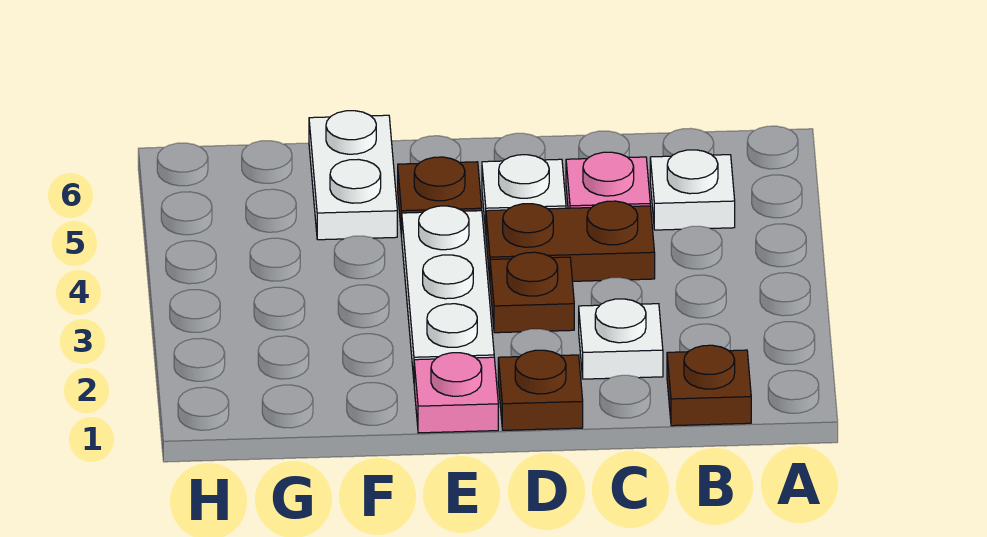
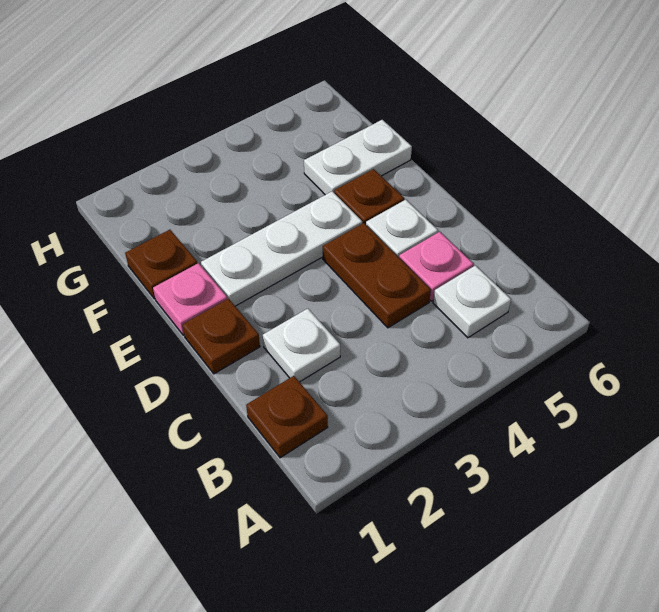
brown 1x1 plate [490,252,574,333] -> brown 1x1 plate moved to [125,230,197,299]

